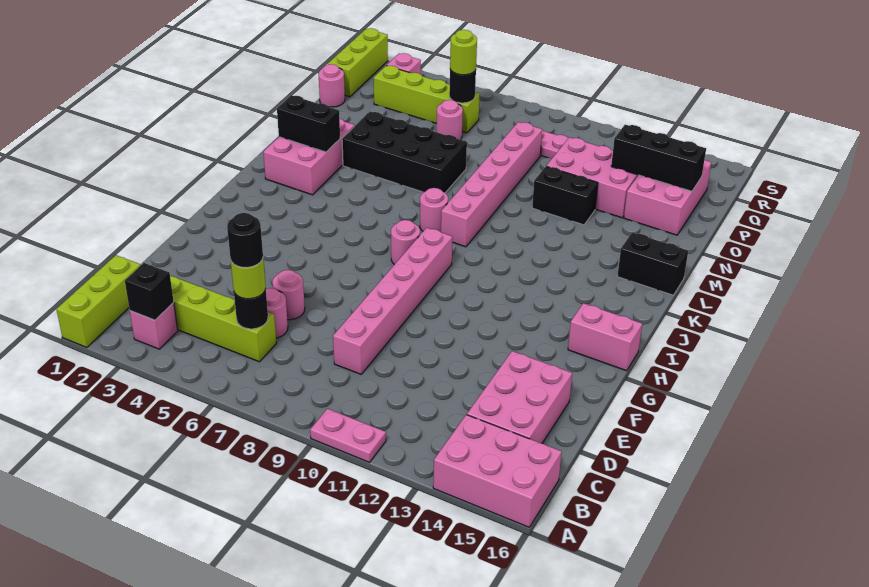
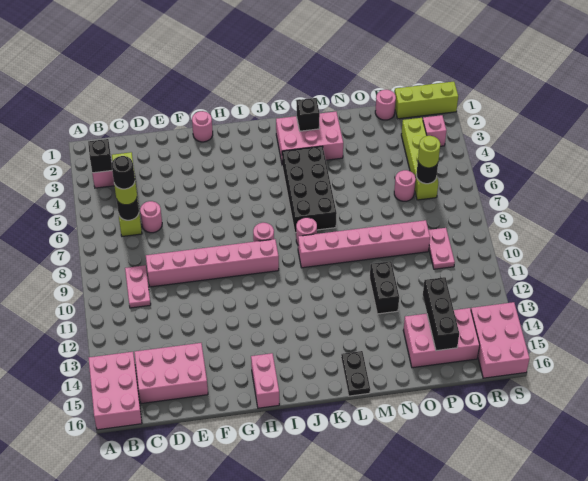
lime 1x3 brick [56,255,140,347] -> none
pink 1x2 plate [310,409,386,462] -> pink 1x2 plate moved to [125,265,151,308]
pink 1x1 round brick [272,270,305,320] -> pink 1x1 round brick moved to [192,111,213,142]
black 1x2 brick [277,95,340,152] -> black 1x1 brick [297,98,320,131]
black 1x2 brick [617,233,688,295] -> black 1x2 plate [341,351,370,396]
black 2x4 brick [342,112,467,193] -> black 2x4 brick moved to [282,146,337,233]
pink 2x3 brick [547,137,638,218] -> pink 2x3 brick moved to [471,302,530,378]

